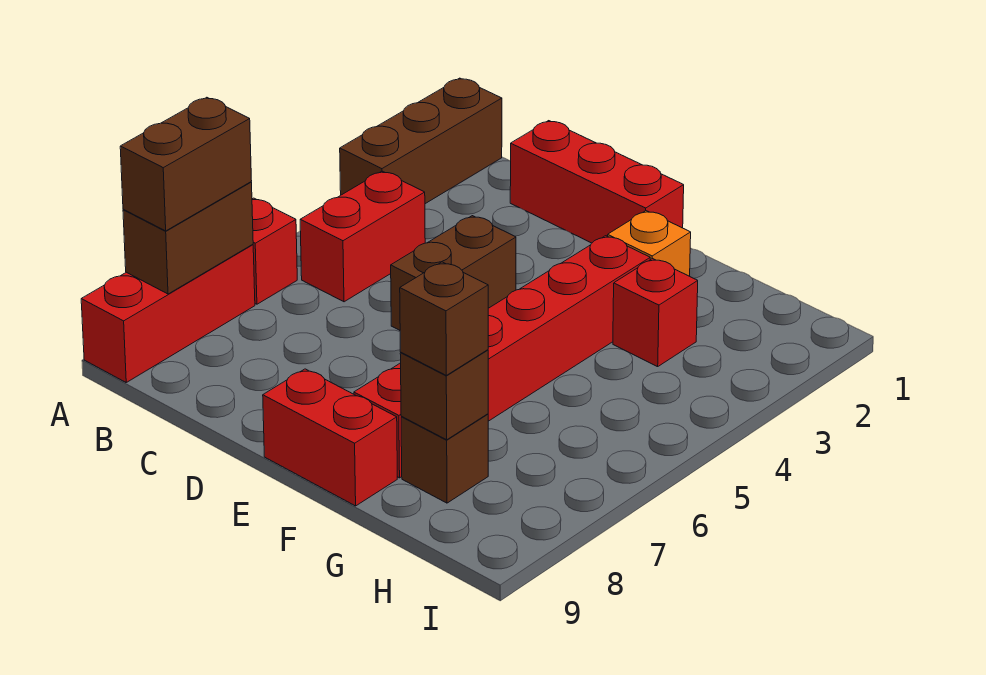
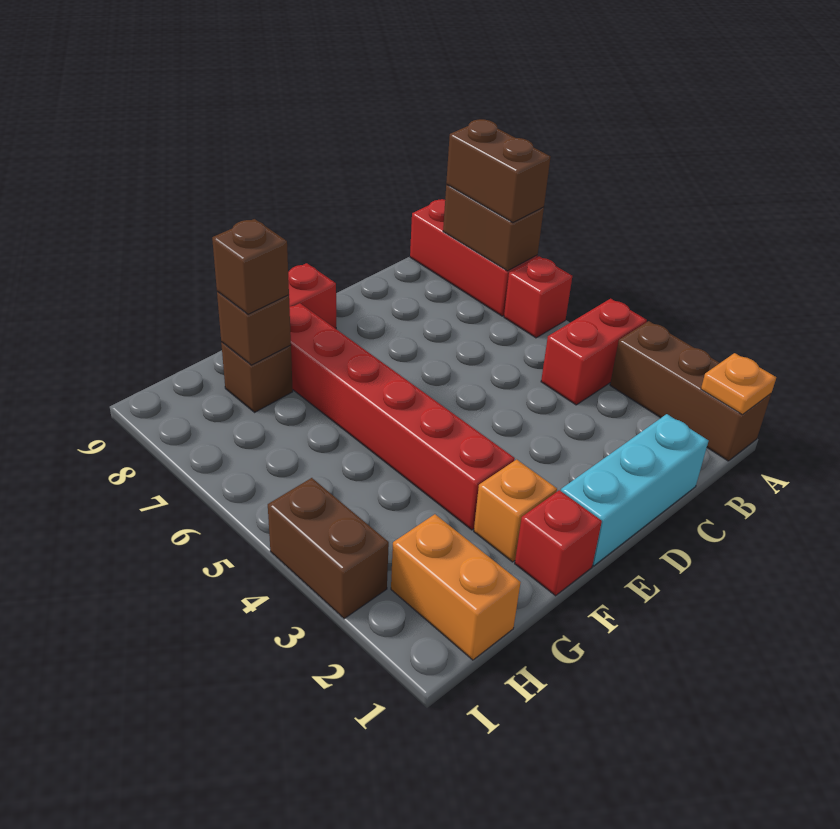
none -> orange 1x1 plate [701,353,776,415]
red 1x2 brick [300,171,425,302] -> red 1x2 brick turned to [541,299,647,405]
red 1x3 brick [510,121,684,243] -> cyan 1x3 brick [561,414,708,566]
brown 1x2 brick [391,216,516,330] -> brown 1x2 brick moved to [268,478,389,619]
red 1x1 brick [613,258,698,367] -> red 1x1 brick moved to [515,490,602,596]
none -> orange 1x2 brick [391,514,521,660]

